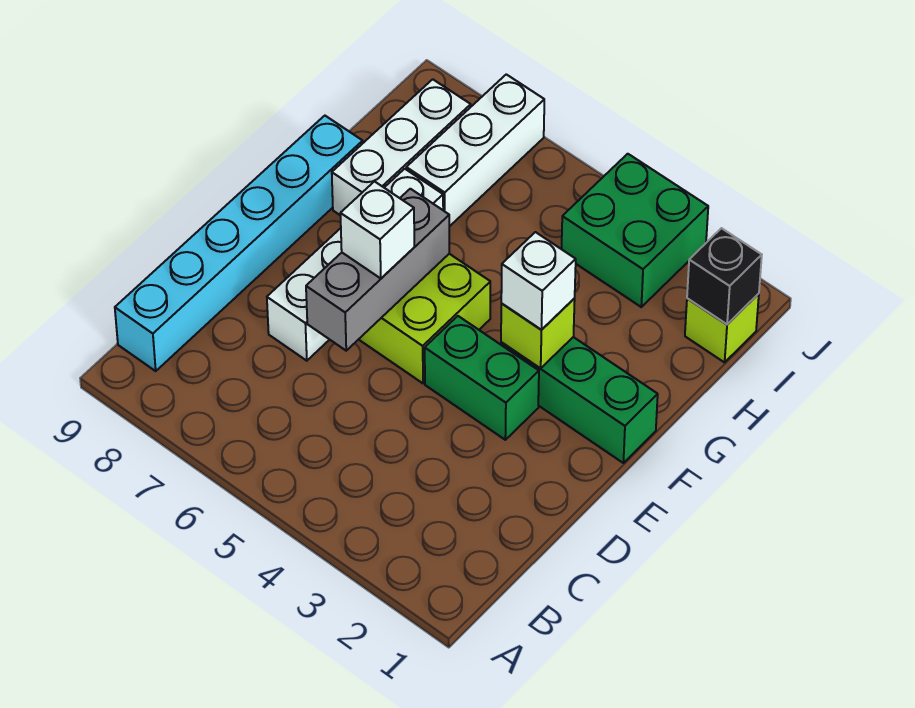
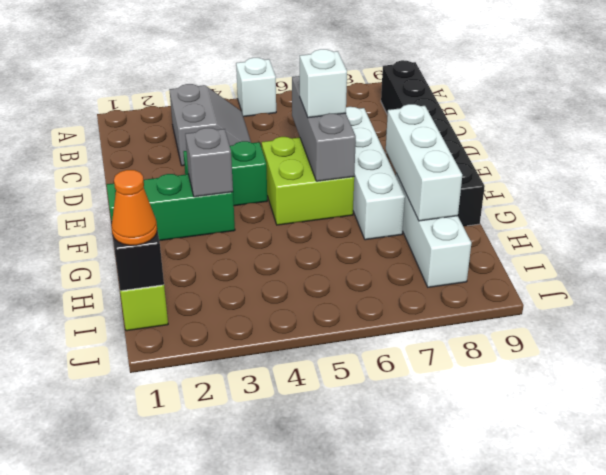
none -> grey 2x2 slope [169,84,251,166]
cyan 1x6 brick [115,116,363,371] -> black 1x6 brick [381,60,485,226]
lime 1x1 brick [501,299,575,368] -> grey 1x1 brick [185,128,233,197]
white 1x1 brick [501,232,576,330] -> white 1x1 brick moved to [236,58,276,117]
white 1x3 brick [406,74,544,227] -> white 1x3 brick moved to [386,104,462,221]
none -> orange 1x1 cone [111,170,157,245]
green 2x2 brick [562,154,708,307] -> none

